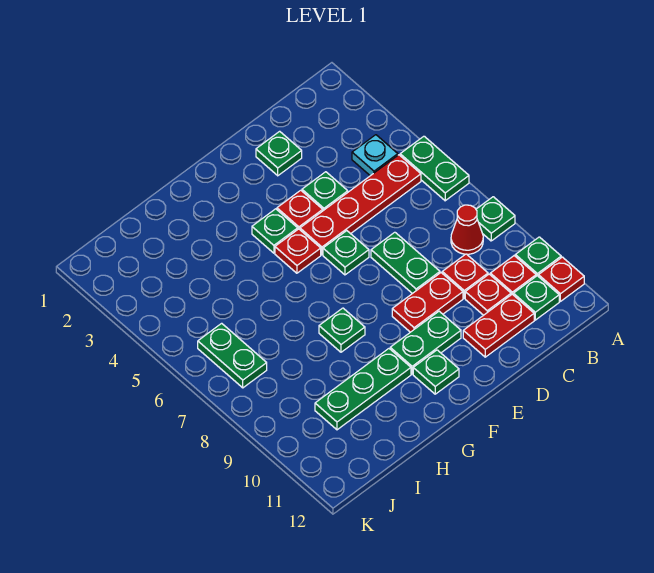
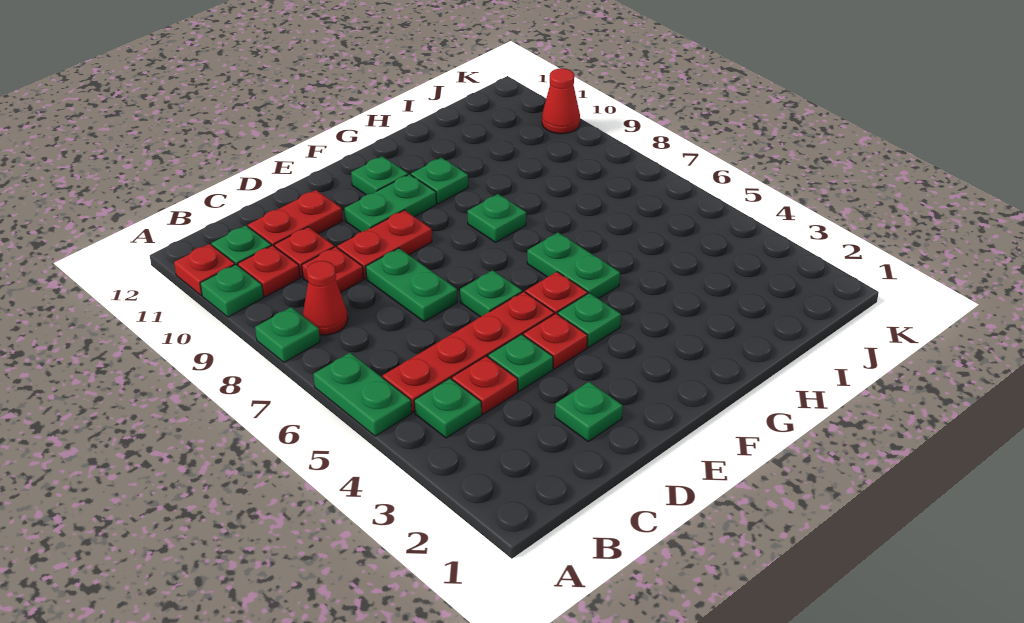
cyan 1x1 plate [352,135,398,176] -> green 1x1 plate [414,378,482,438]
none -> red 1x1 plate [452,356,518,414]
green 1x3 plate [315,349,411,430] -> green 1x1 plate [411,158,468,204]
green 1x2 plate [198,323,267,388] -> green 1x2 plate moved to [527,233,620,299]
none -> red 1x1 cone [542,68,580,134]

